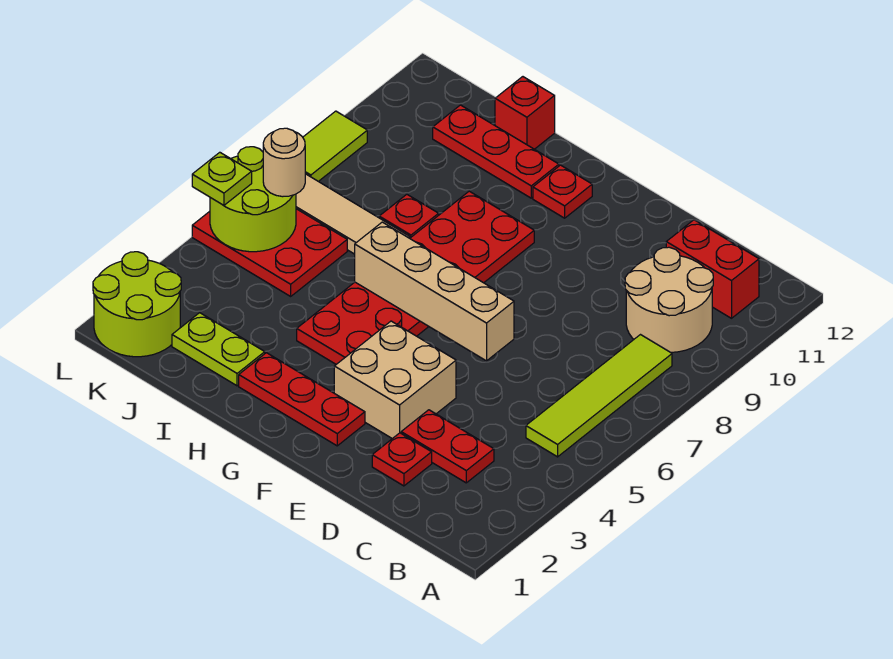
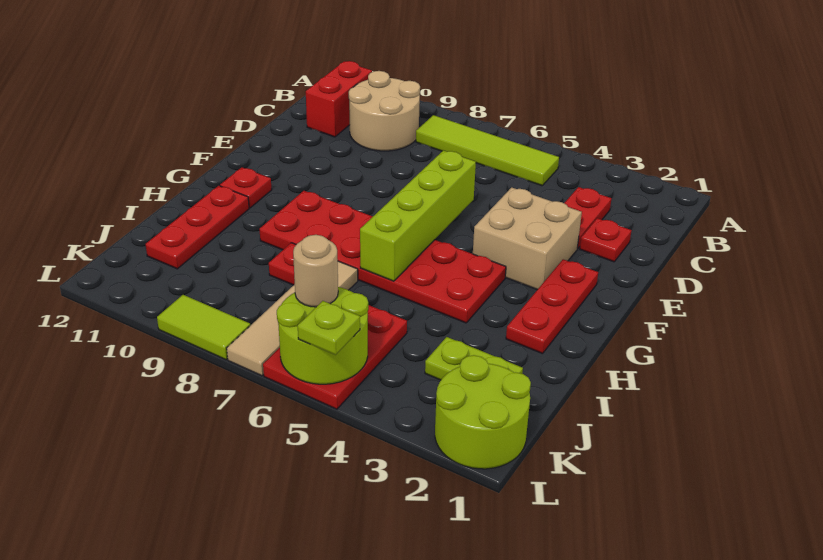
tan 1x4 brick [355,222,514,361] -> lime 1x4 brick [360,150,476,281]
lime 1x2 plate [172,313,265,386] -> lime 1x2 plate turned to [425,337,523,380]
red 1x1 brick [495,77,555,149] -> none

